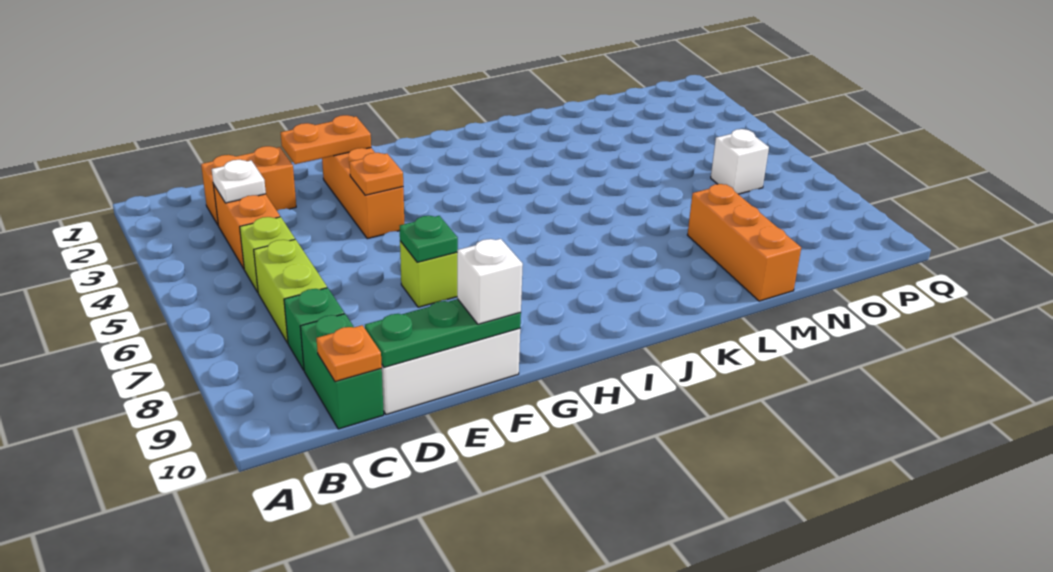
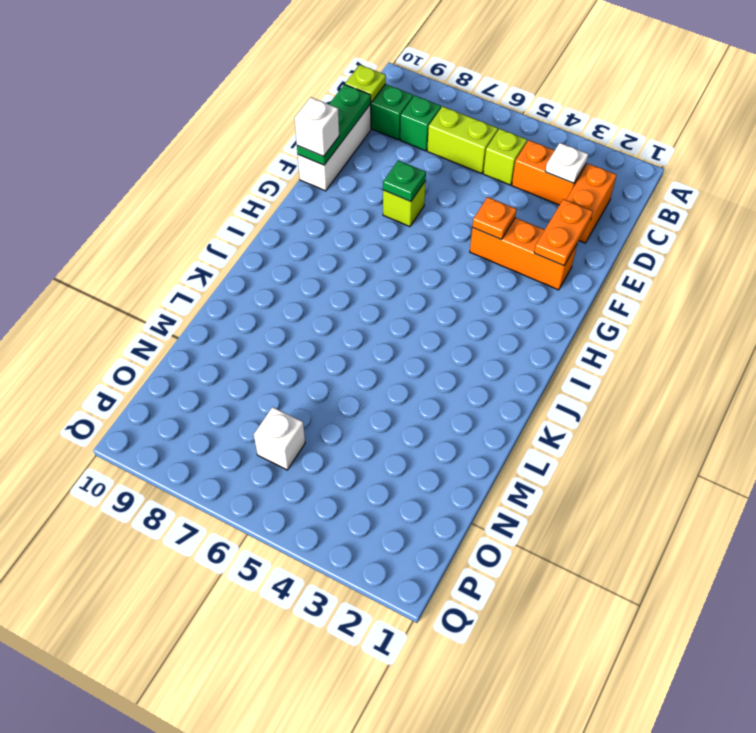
orange 1x1 plate [316,325,382,382] -> lime 1x1 plate [345,65,386,103]
orange 1x3 brick [688,184,801,301] -> none

